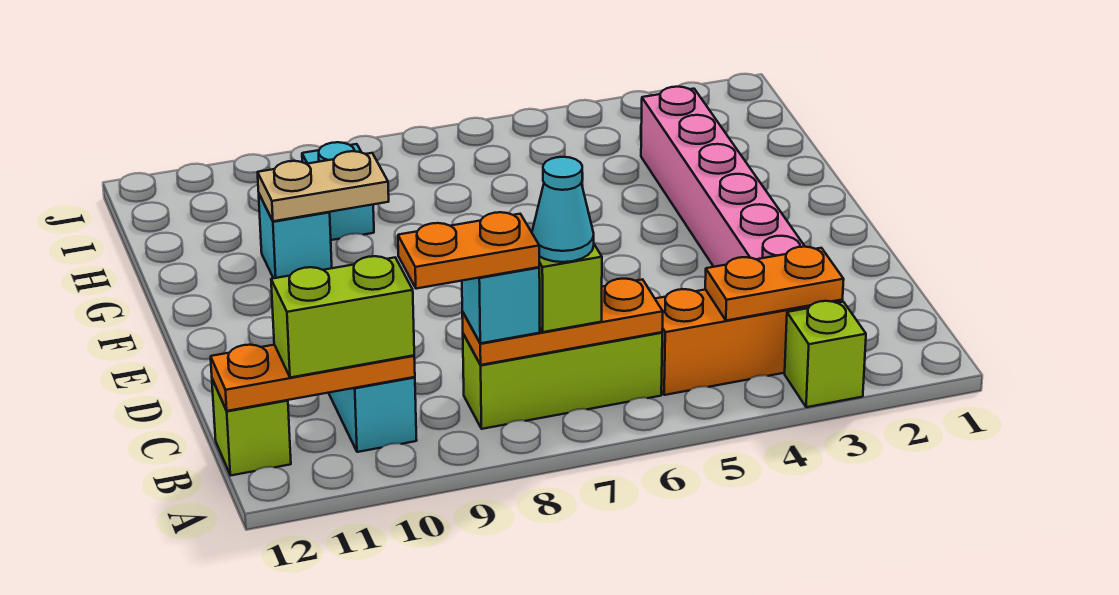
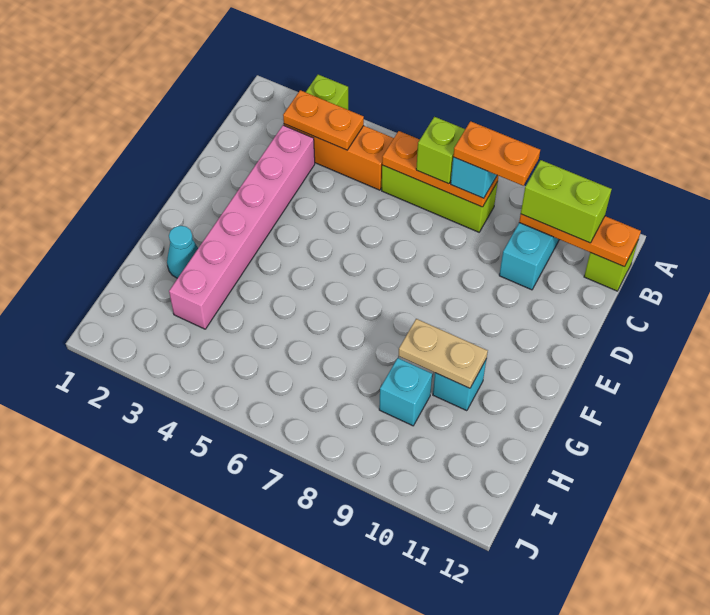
cyan 1x1 cone [532,157,594,262] -> cyan 1x1 cone moved to [167,226,198,278]

